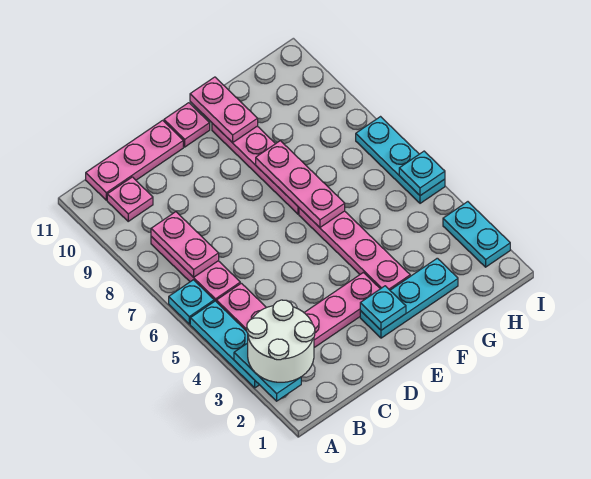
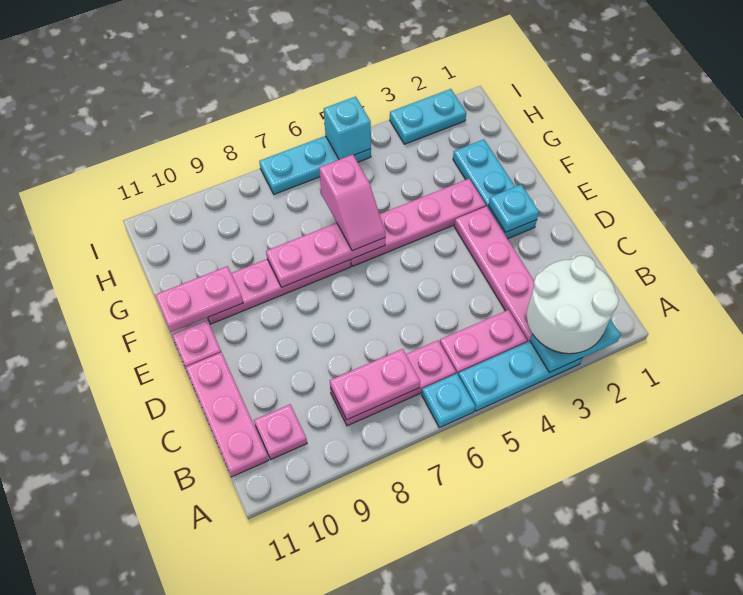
none -> pink 1x2 slope [319,155,386,251]
cyan 1x1 plate [399,151,445,196] -> cyan 1x1 brick [324,96,371,159]

